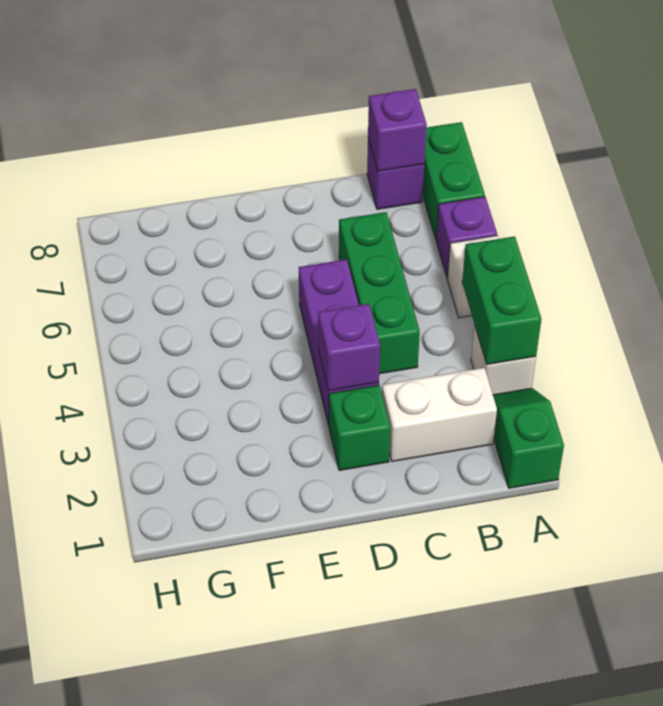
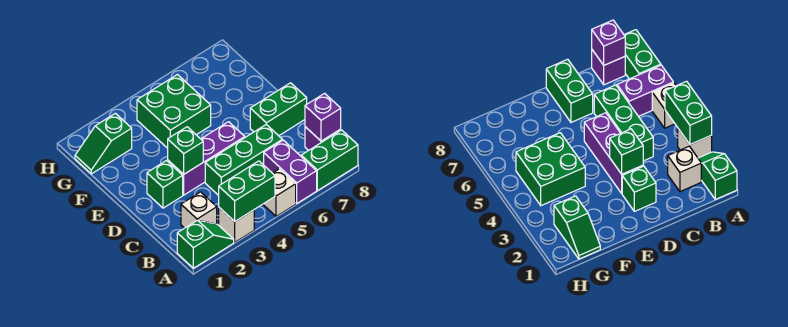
purple 1x1 brick [436,197,497,278] -> purple 1x2 brick [264,140,317,203]
white 1x2 brick [382,368,497,461] -> white 1x1 brick [181,192,217,228]
purple 1x1 brick [318,304,380,391] -> green 1x1 brick [168,127,203,174]
none -> green 1x2 brick [250,83,307,136]
none -> green 2x2 brick [137,75,211,148]
none -> green 1x2 slope [75,113,132,174]

